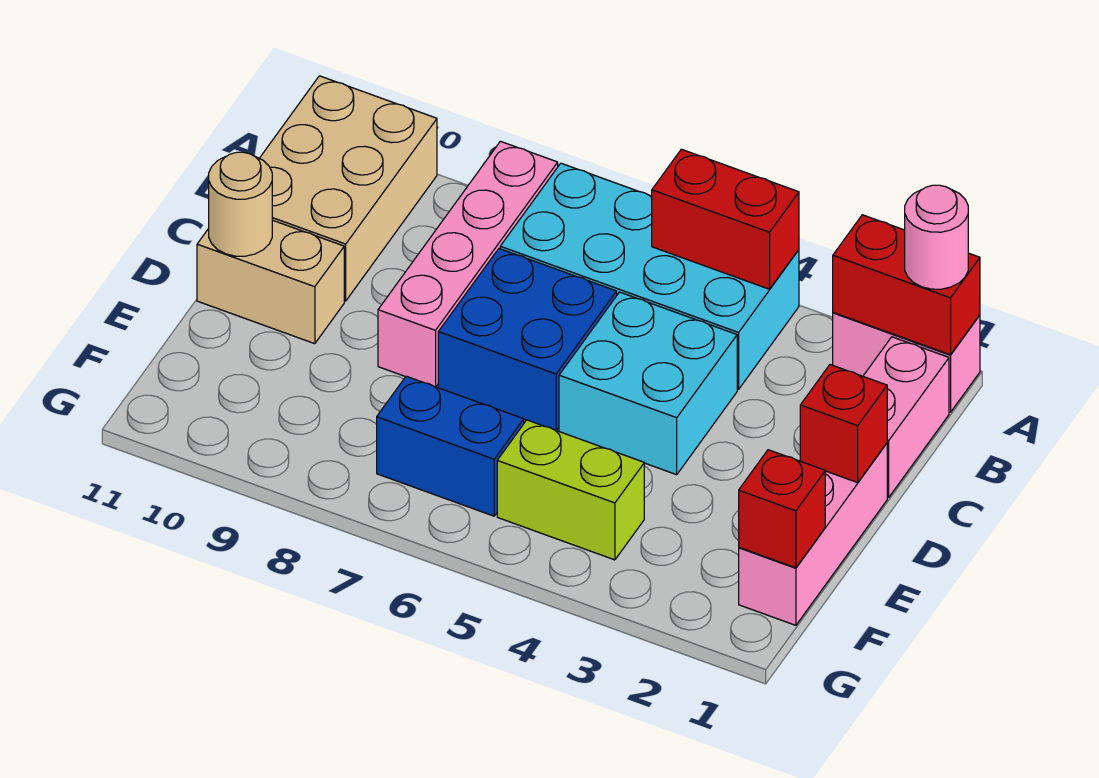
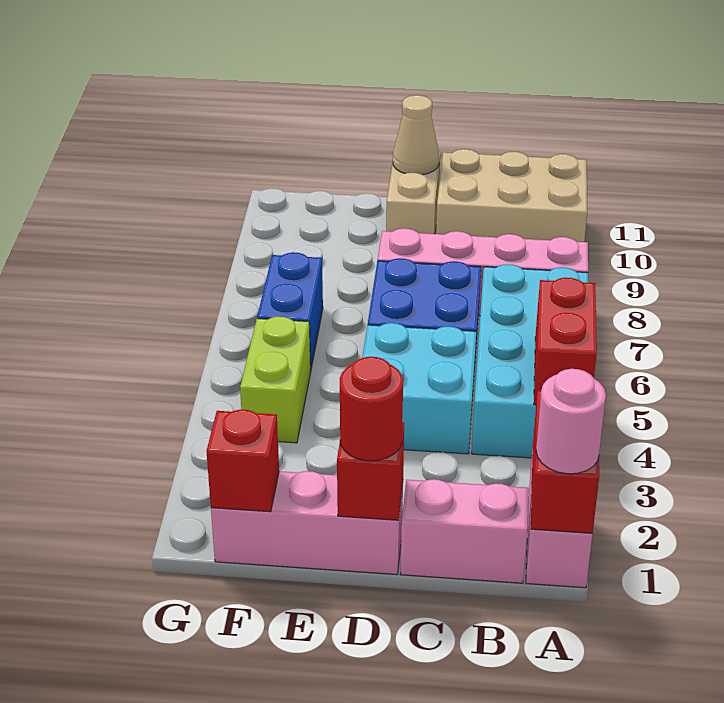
none -> red 1x1 round brick [340,357,403,461]
tan 1x1 round brick [209,152,272,256] -> tan 1x1 cone [393,95,439,175]

